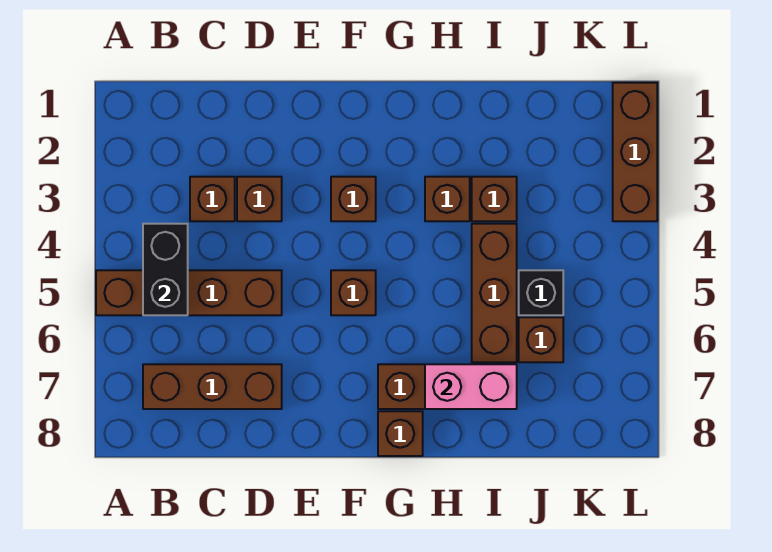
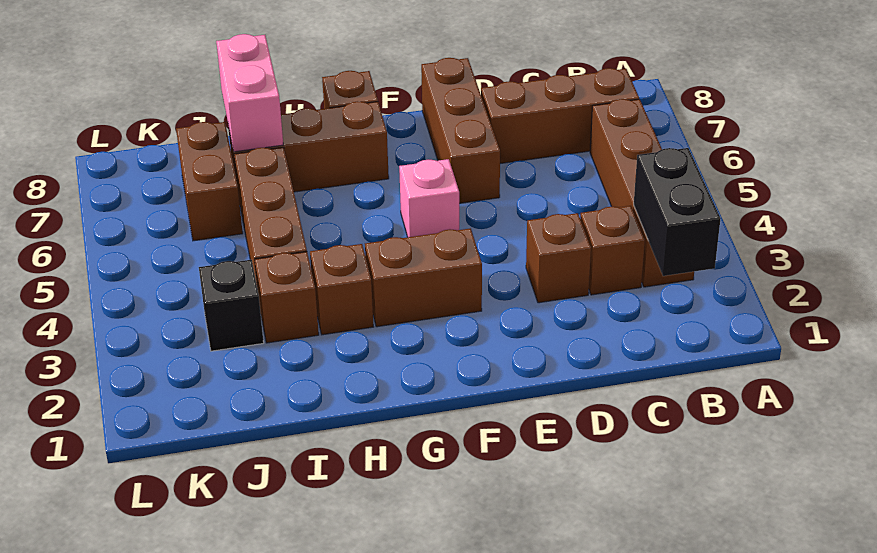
brown 1x4 brick [96,270,282,315] -> brown 1x4 brick turned to [590,99,694,287]
black 1x2 brick [143,224,188,315] -> black 1x2 brick moved to [634,148,721,276]
brown 1x1 brick [331,177,376,221] -> brown 1x2 brick [365,228,482,327]
brown 1x1 brick [331,270,376,315] -> pink 1x1 brick [399,159,459,237]
pink 1x2 brick [425,364,517,409] -> pink 1x2 brick turned to [216,34,283,152]
black 1x1 brick [519,270,563,315] -> black 1x1 brick moved to [199,260,264,351]
brown 1x1 brick [519,317,563,362] -> brown 1x2 brick [176,122,243,241]
brown 1x3 brick [613,83,657,221] -> brown 1x3 brick moved to [421,58,500,203]

